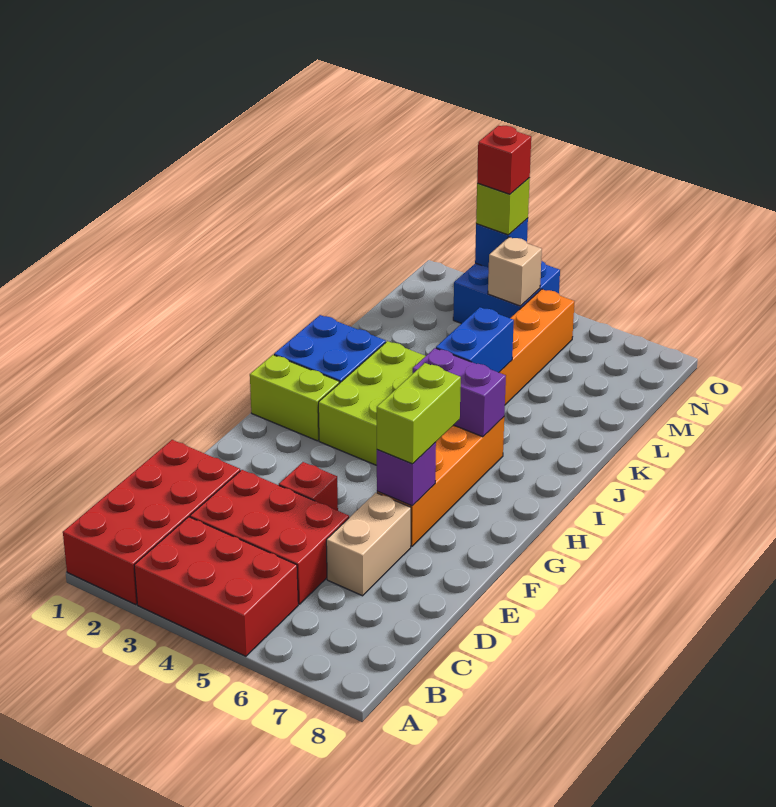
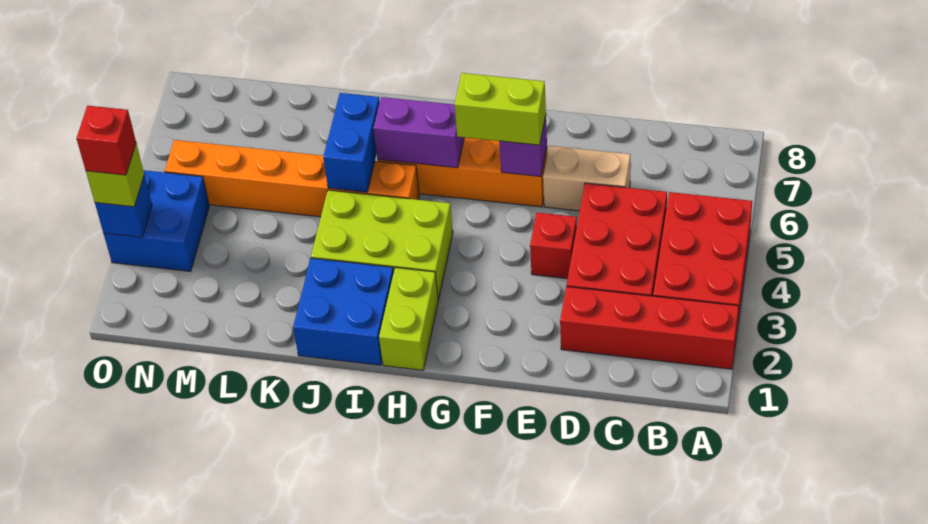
red 2x4 brick [63,440,240,604] -> red 1x4 brick [560,287,739,369]
purple 1x2 brick [413,348,506,437] -> purple 1x2 brick turned to [373,97,464,168]
blue 1x2 brick [436,307,514,372] -> blue 1x2 brick turned to [323,93,380,192]
tan 1x1 brick [488,237,542,306] -> none

